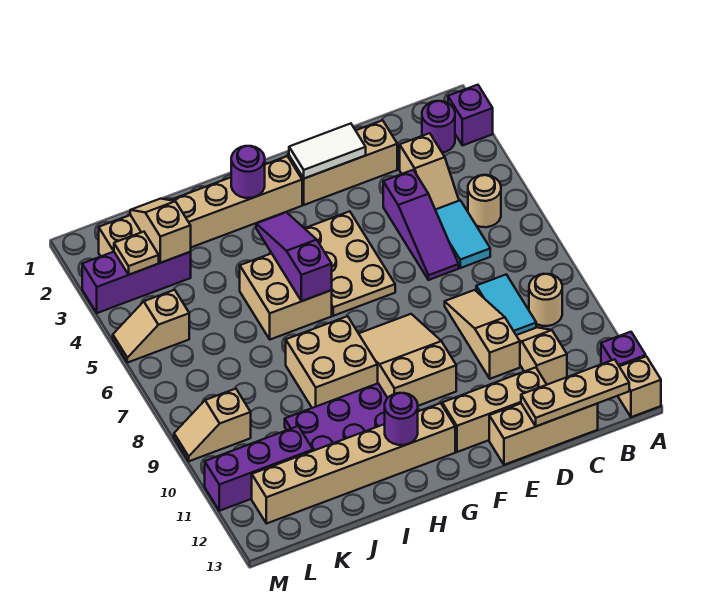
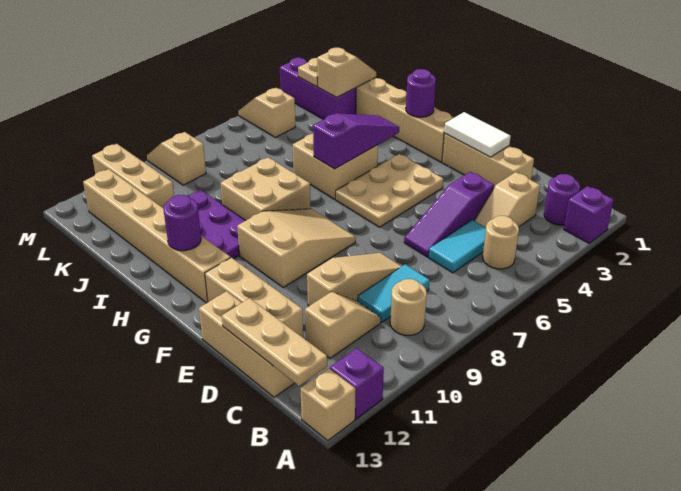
purple 1x3 brick [205,426,313,511] -> tan 1x3 brick [92,144,174,208]

